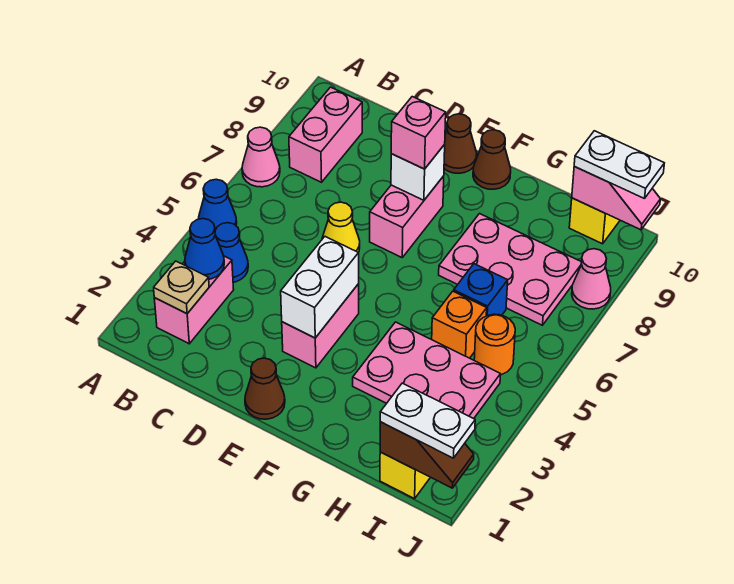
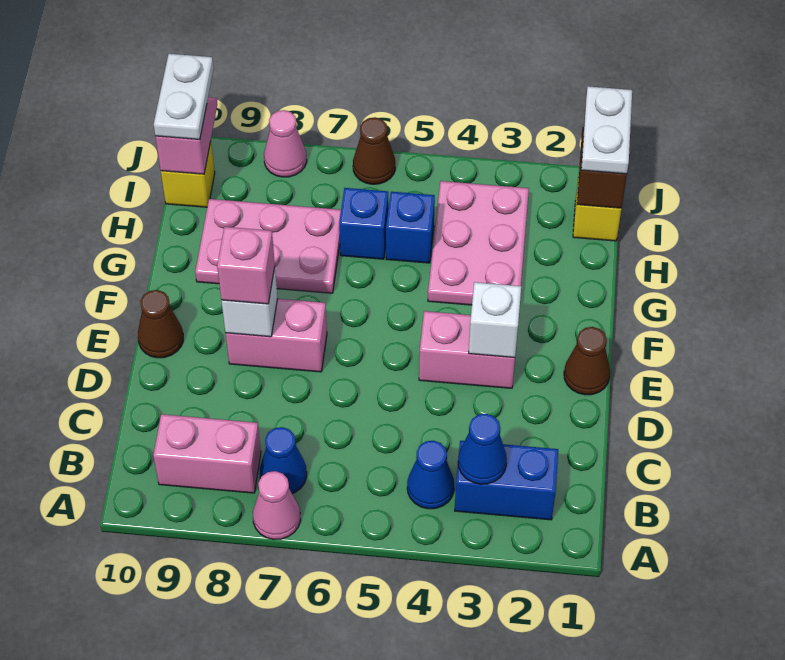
blue 1x1 cone [199,179,237,230] -> blue 1x1 cone moved to [260,427,307,494]
pink 1x2 brick [154,256,234,344] -> blue 1x2 brick [455,441,558,520]
tan 1x1 plate [154,261,209,314] -> none
yellow 1x1 cone [322,202,360,252] -> none
white 1x2 brick [281,237,359,338] -> white 1x1 brick [469,282,521,358]
brown 1x1 cone [473,130,511,189] -> brown 1x1 cone moved to [353,117,395,184]
pink 2x3 plate [439,214,581,325] -> pink 2x3 plate turned to [195,199,341,293]
orange 1x1 brick [432,291,487,358] -> blue 1x1 brick [386,192,435,263]
orange 1x1 round brick [474,314,515,375] -> none

